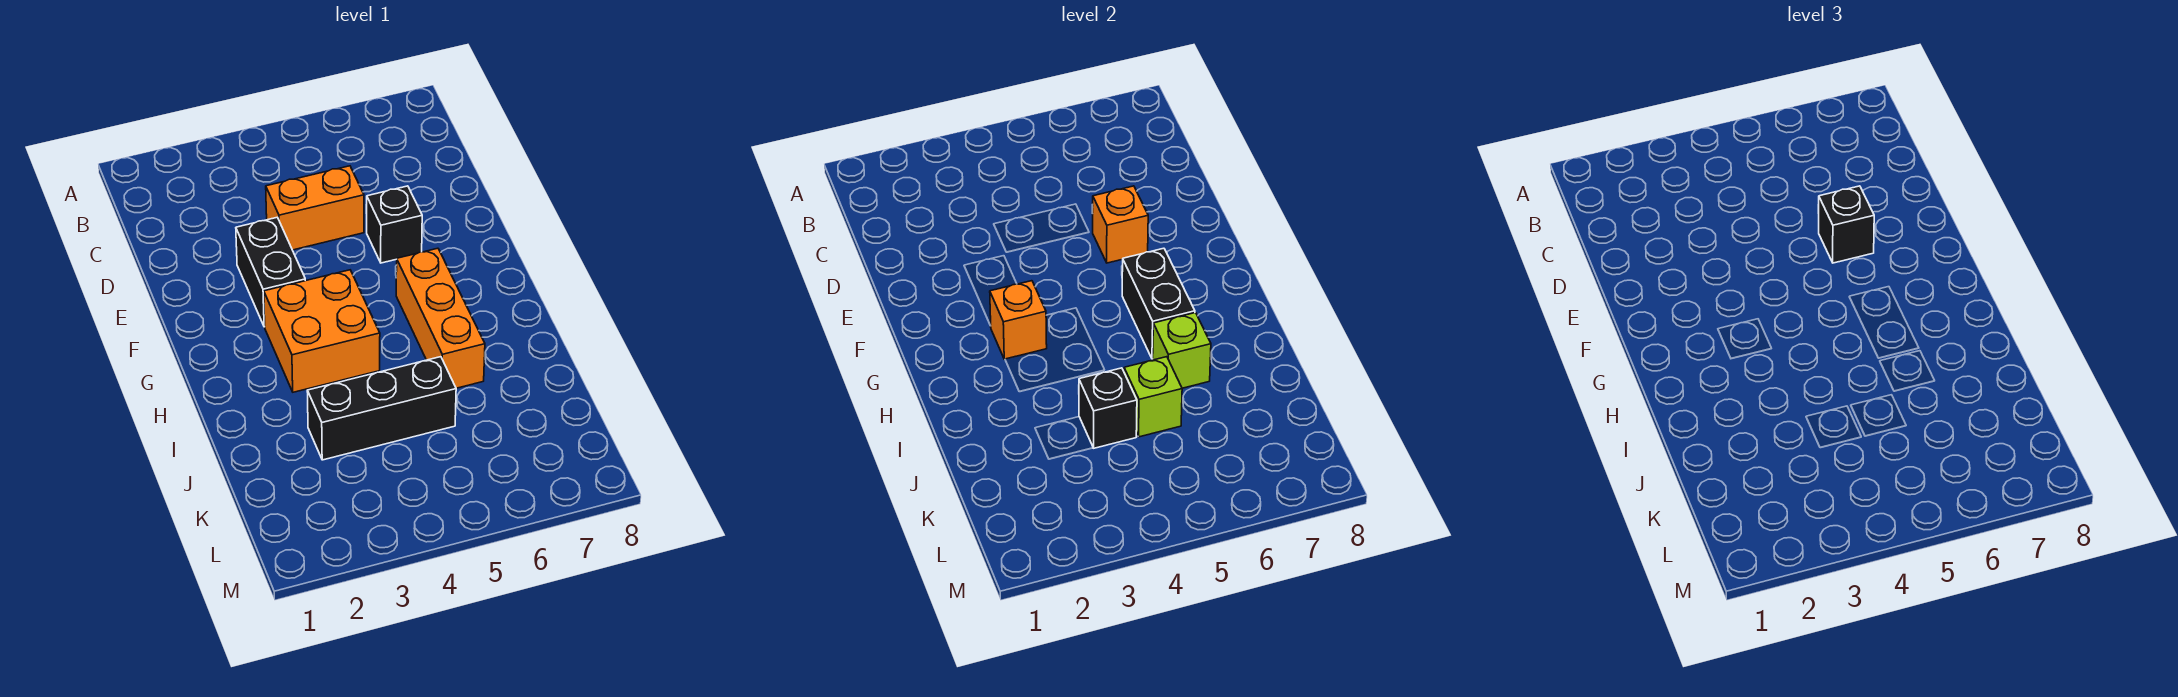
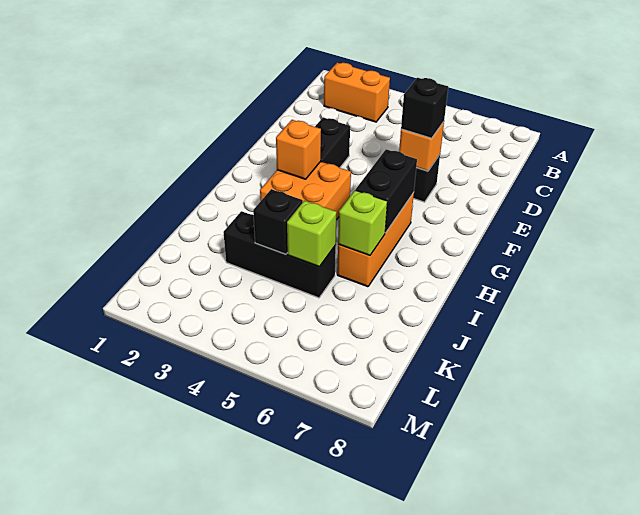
orange 1x2 brick [266,166,364,250] -> orange 1x2 brick moved to [324,63,390,122]

